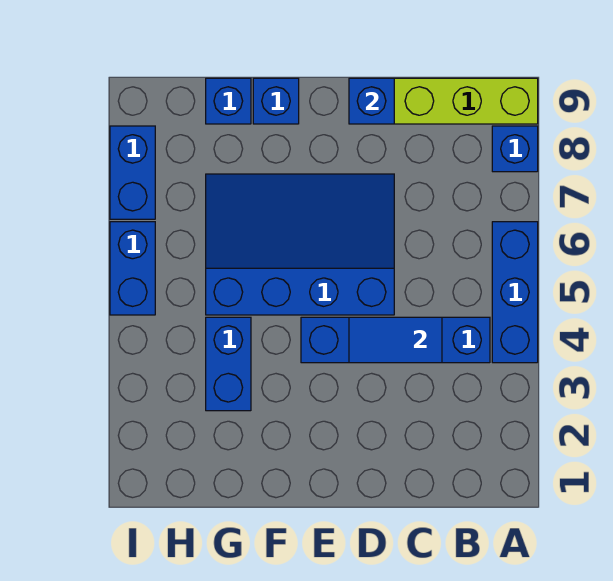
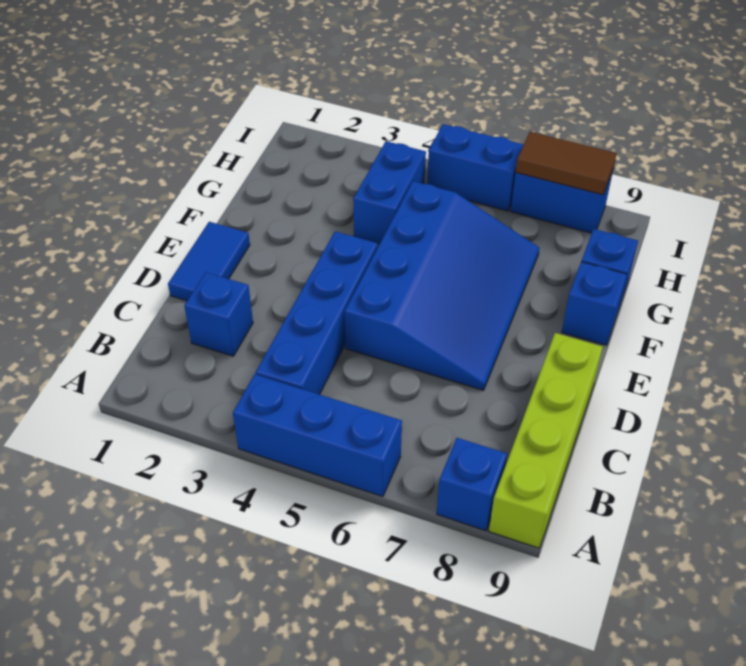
blue 1x2 tile [349,317,442,363] -> blue 1x2 tile moved to [168,222,250,301]
blue 1x1 brick [349,78,394,124] -> blue 1x1 brick moved to [184,272,253,356]
blue 1x2 brick [206,317,251,411] -> blue 1x2 brick turned to [353,141,426,244]
none -> brown 1x2 tile [516,132,617,195]

